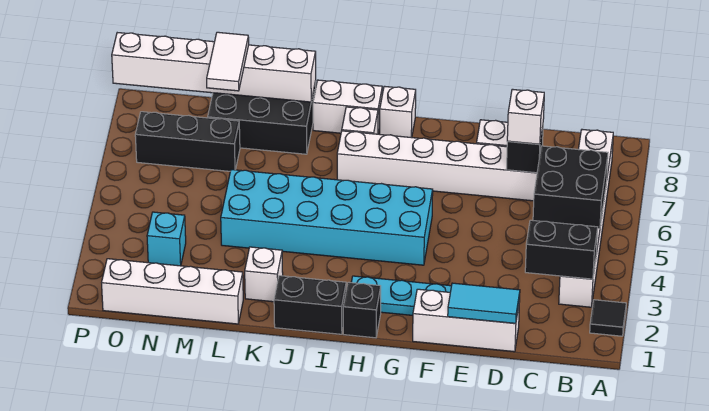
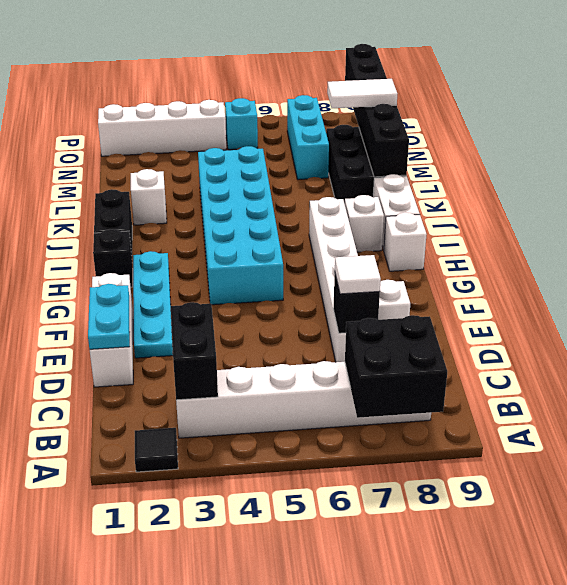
black 2x2 brick [533,146,608,229] -> black 2x2 brick moved to [345,315,447,418]
cyan 1x2 tile [448,283,520,323] -> cyan 1x2 plate [88,284,130,349]
white 1x1 brick [507,89,544,144] -> white 1x1 tile [335,255,381,294]
white 1x6 brick [112,33,316,102] -> black 1x6 brick [345,44,409,177]
white 1x4 brick [102,259,243,324] -> white 1x4 brick turned to [98,100,226,156]
black 1x3 brick [135,112,240,171] -> cyan 1x3 brick [287,95,329,180]
cyan 1x1 brick [147,212,186,266] -> cyan 1x1 brick moved to [225,98,258,150]

